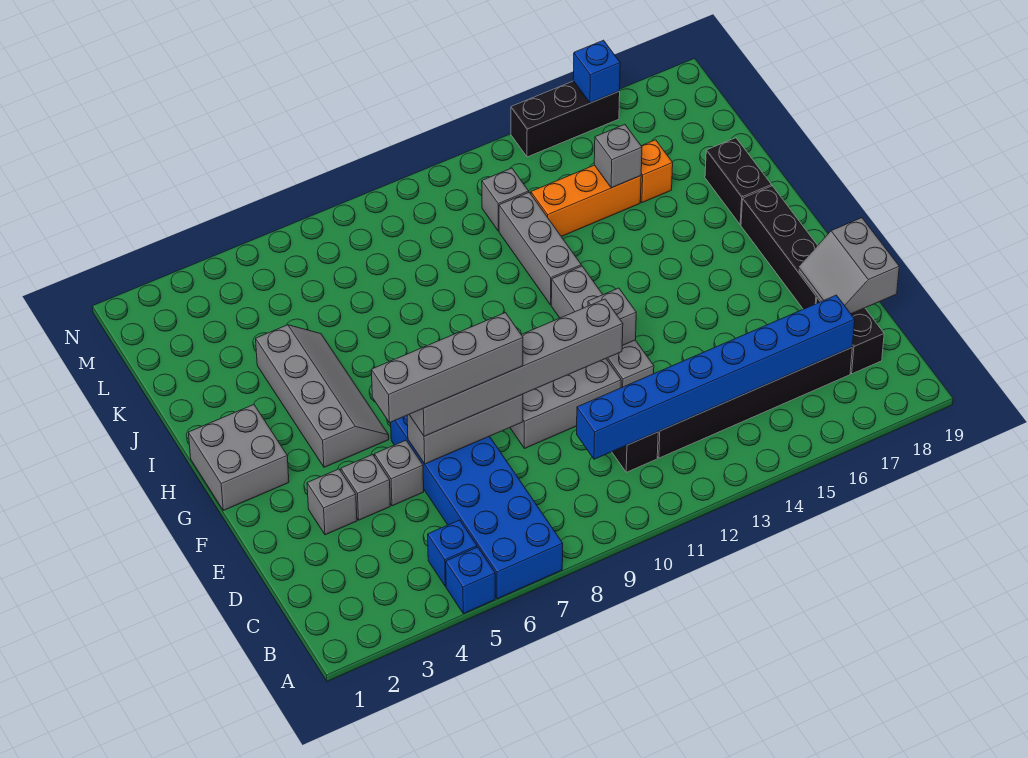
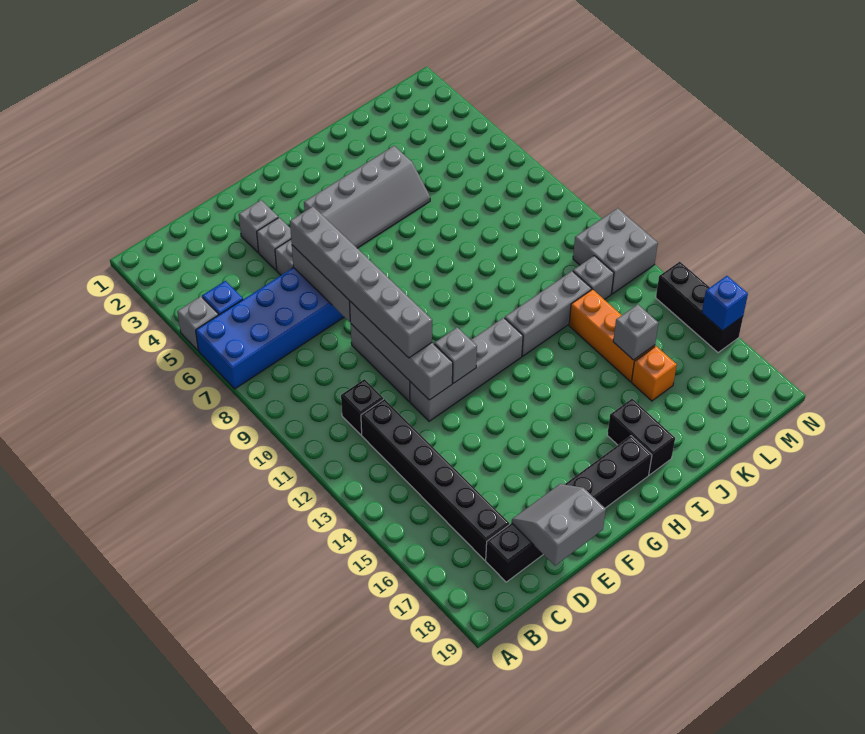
blue 1x1 brick [446,547,495,614] -> grey 1x1 brick [177,296,218,350]
blue 1x8 brick [577,295,855,459] -> none
grey 1x4 brick [371,313,523,423] -> grey 1x4 brick moved to [350,302,453,400]
grey 2x2 brick [188,405,289,510] -> grey 2x2 brick moved to [573,208,658,294]
black 1x2 brick [705,138,772,225] -> black 1x2 brick turned to [607,399,675,475]

